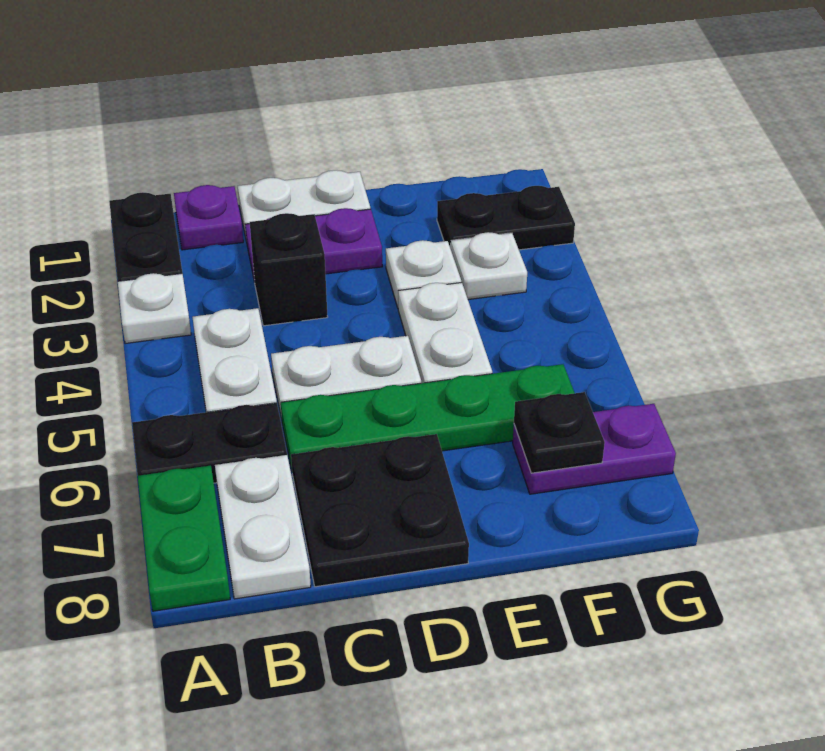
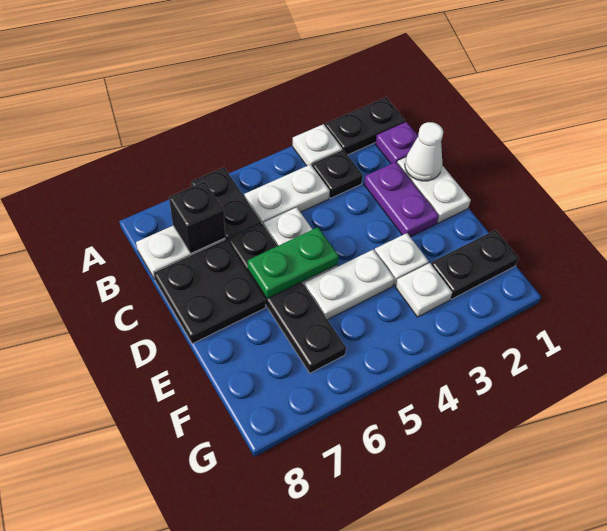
green 1x2 plate [138,466,230,611] -> green 1x2 plate moved to [248,227,339,299]
none -> white 1x1 cone [405,122,443,181]
black 1x1 brick [250,213,328,326] -> black 1x1 brick moved to [169,181,225,254]
green 1x4 plate [281,364,574,470] -> black 1x4 plate [228,223,346,373]
black 1x2 plate [437,186,575,250] -> black 1x2 plate turned to [431,230,519,299]
purple 1x2 plate [513,404,676,494] -> none
black 1x1 plate [514,392,605,473] -> black 1x1 plate moved to [312,150,363,198]

